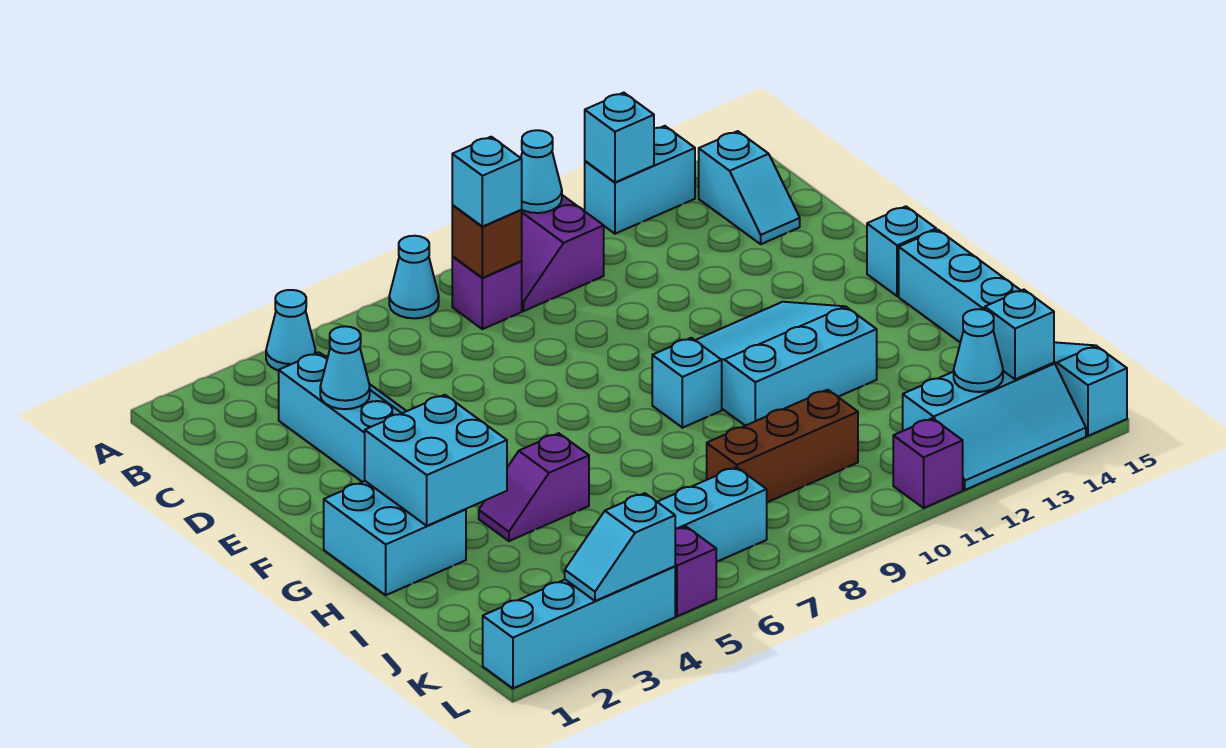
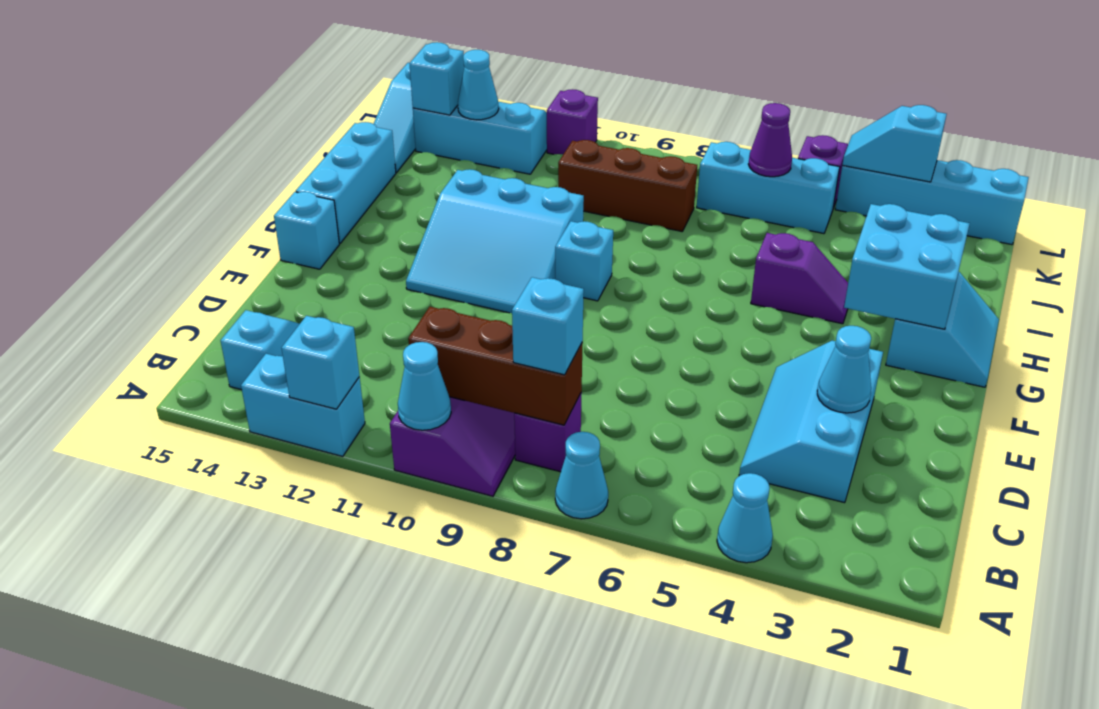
brown 1x1 brick [452,205,522,278] -> brown 1x3 brick [408,307,583,425]
cyan 2x2 brick [324,481,466,595] -> cyan 2x2 slope [886,272,999,387]
none -> purple 1x1 cone [748,103,792,177]
cyan 1x2 slope [565,493,675,601] -> cyan 1x2 slope turned to [842,105,947,182]

